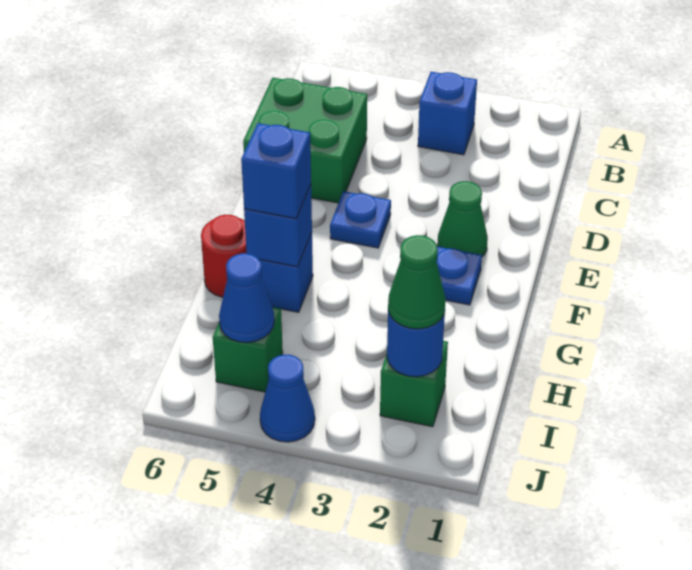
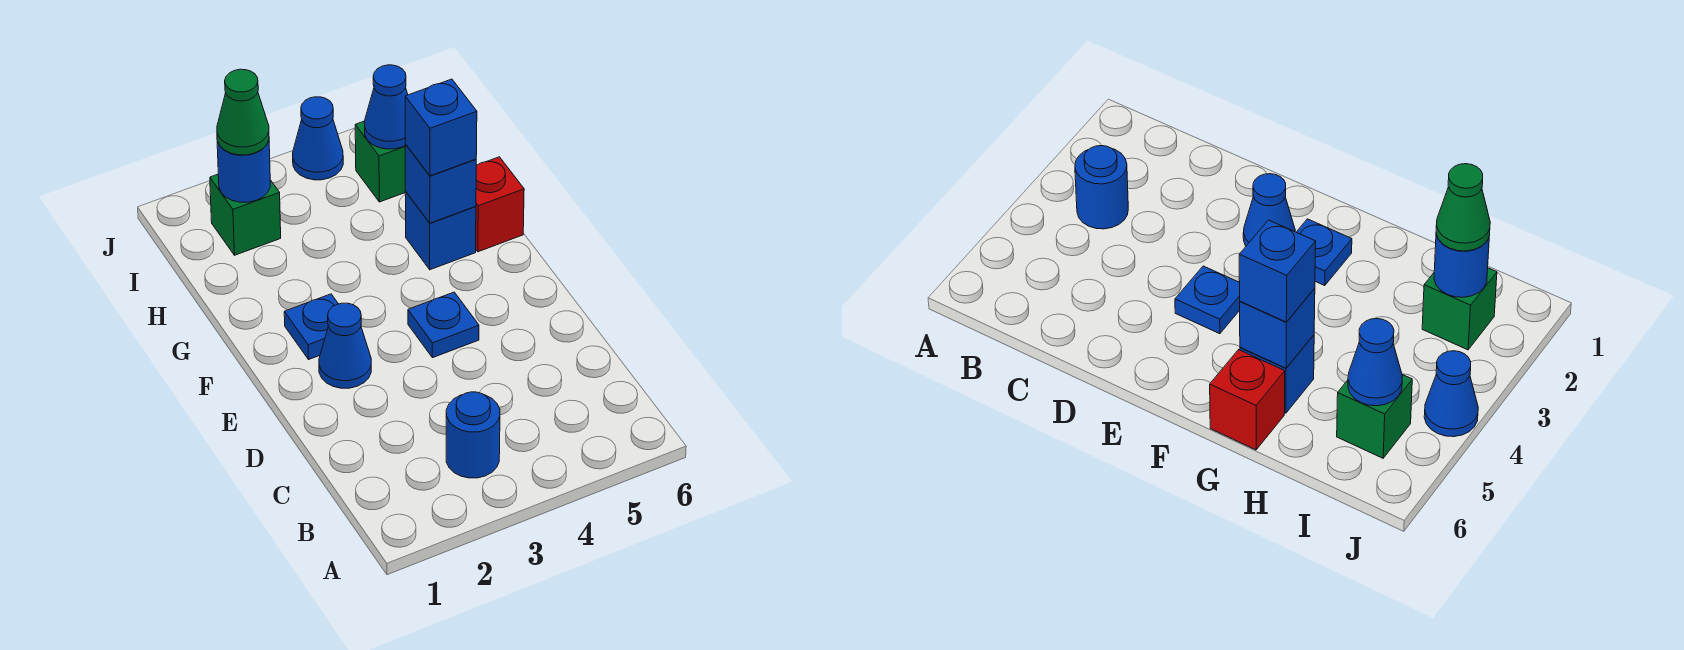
blue 1x1 brick [418,72,477,155] -> blue 1x1 round brick [446,392,500,478]
green 2x2 brick [243,78,367,203] -> none
green 1x1 cone [437,181,488,257] -> blue 1x1 cone [319,303,371,388]
red 1x1 round brick [201,215,247,297] -> red 1x1 brick [476,157,524,252]

